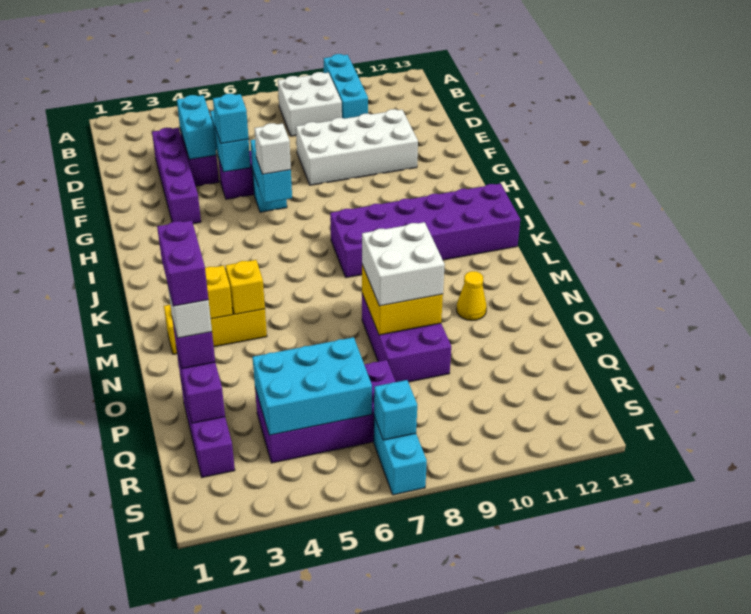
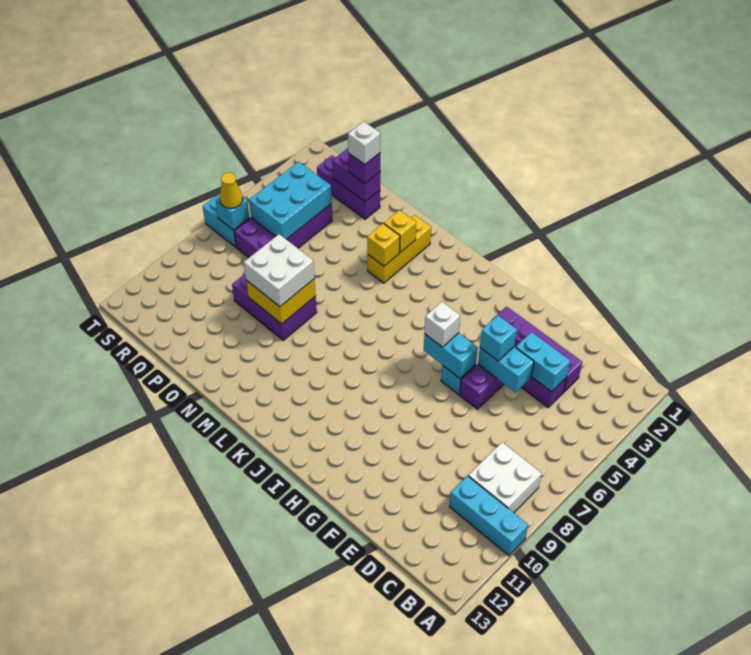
white 2x4 brick [296,109,418,185] -> none
purple 2x6 brick [330,184,520,278] -> none
yellow 1x1 cone [456,271,487,321] -> yellow 1x1 cone moved to [220,172,243,208]
purple 1x2 brick [157,220,208,306] -> none

